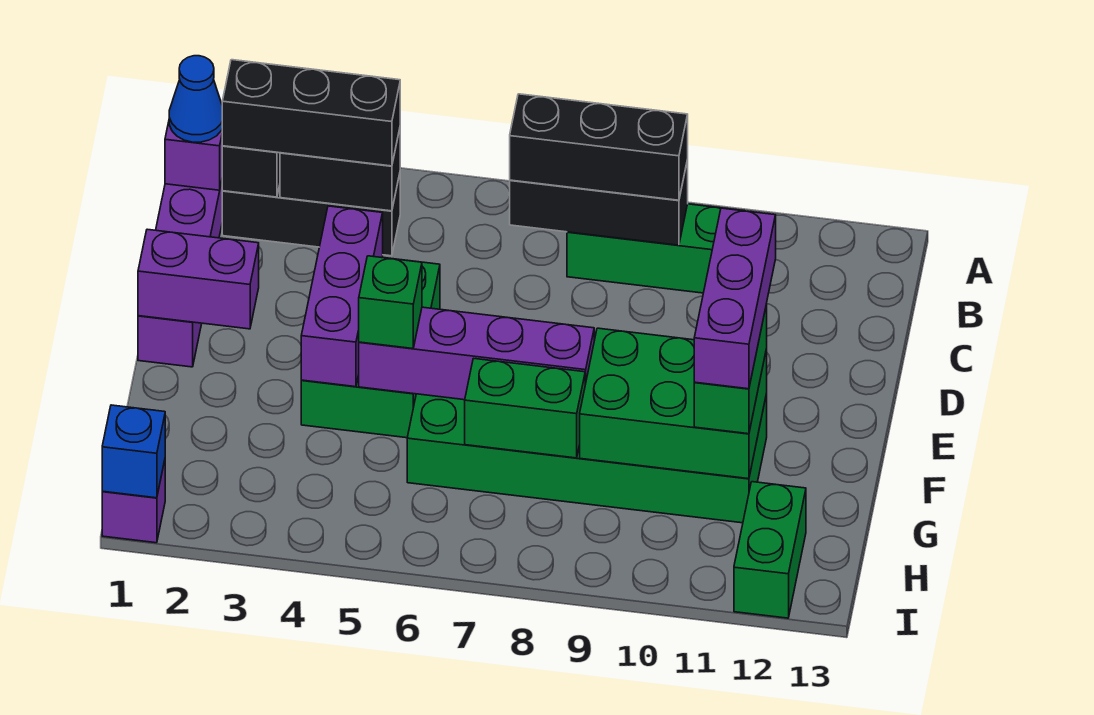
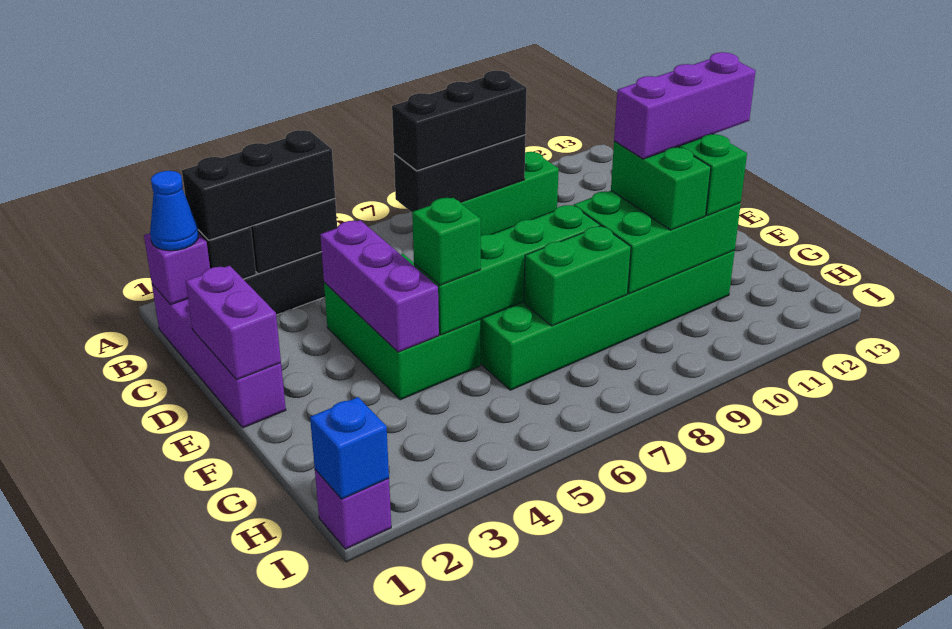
purple 1x2 brick [138,229,259,329] -> purple 1x2 brick turned to [186,266,281,380]
purple 1x3 brick [694,208,776,389] -> purple 1x3 brick turned to [614,52,756,159]
purple 1x4 brick [359,307,594,400] -> green 1x4 brick [414,205,600,335]
green 1x2 brick [734,482,806,618] -> green 1x2 brick moved to [611,141,711,230]

